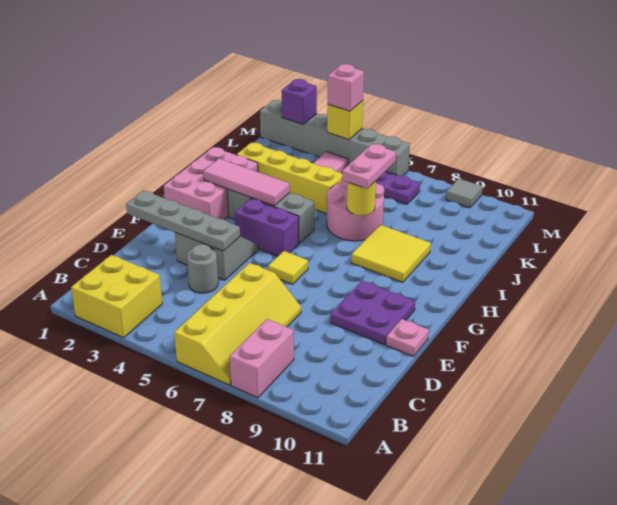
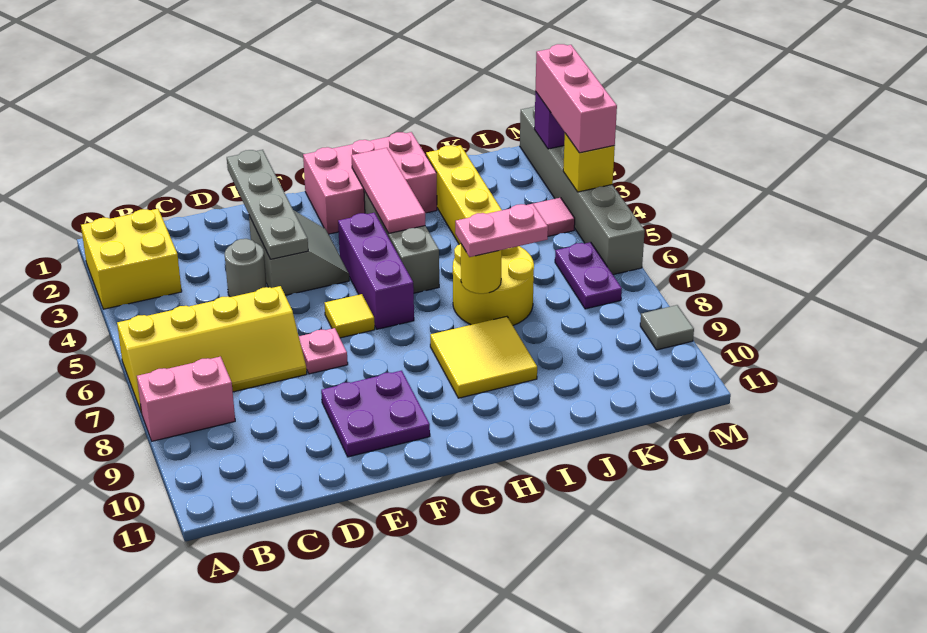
pink 1x1 plate [386,319,429,356] -> pink 1x1 plate moved to [299,328,348,374]
purple 1x2 brick [235,199,299,256] -> purple 1x3 brick [338,213,414,329]
pink 2x2 round brick [327,181,384,241] -> yellow 2x2 round brick [453,244,534,325]
pink 1x1 brick [328,64,364,111] -> pink 1x3 brick [535,44,617,153]

